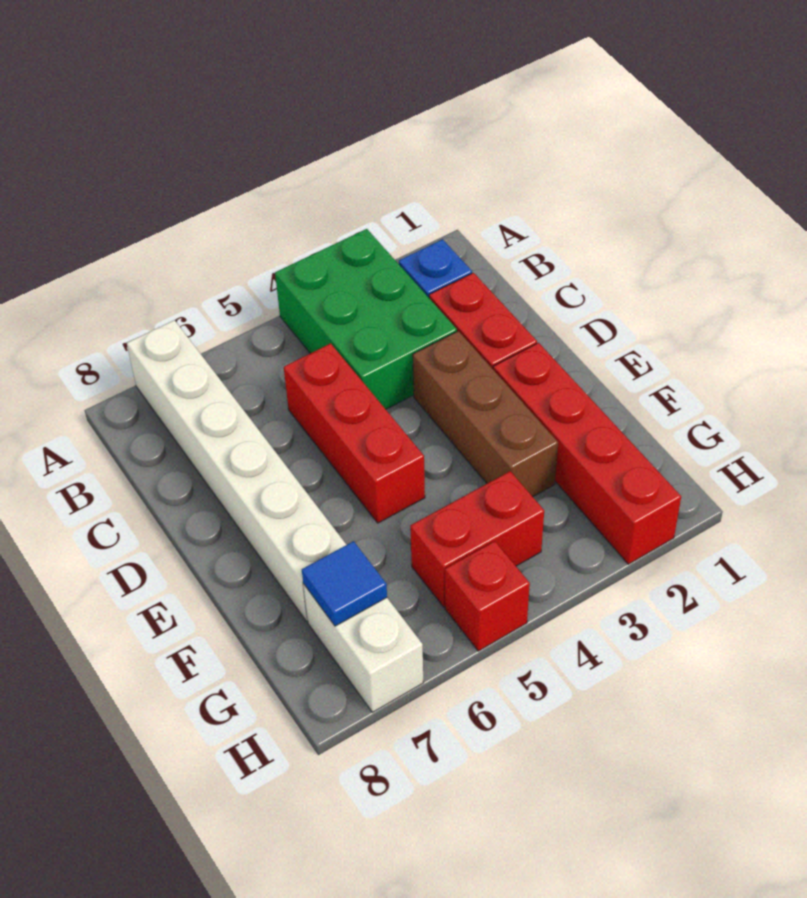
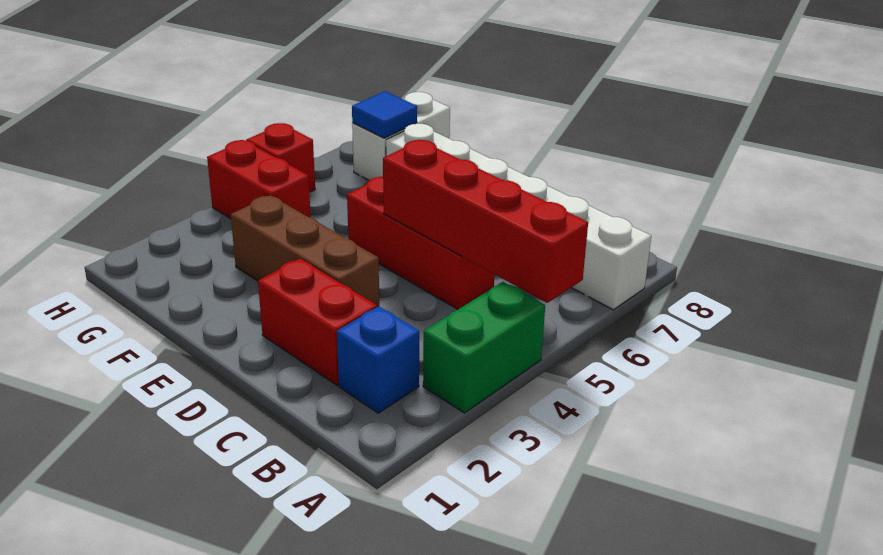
green 2x3 brick [275,229,457,409] -> green 1x2 brick [423,282,545,413]
red 1x4 brick [493,343,681,564] -> red 1x4 brick moved to [383,140,588,303]
red 1x2 brick [410,471,544,607] -> red 1x2 brick turned to [207,140,311,219]
white 1x2 brick [303,584,423,712] -> white 1x2 brick turned to [352,92,450,180]

